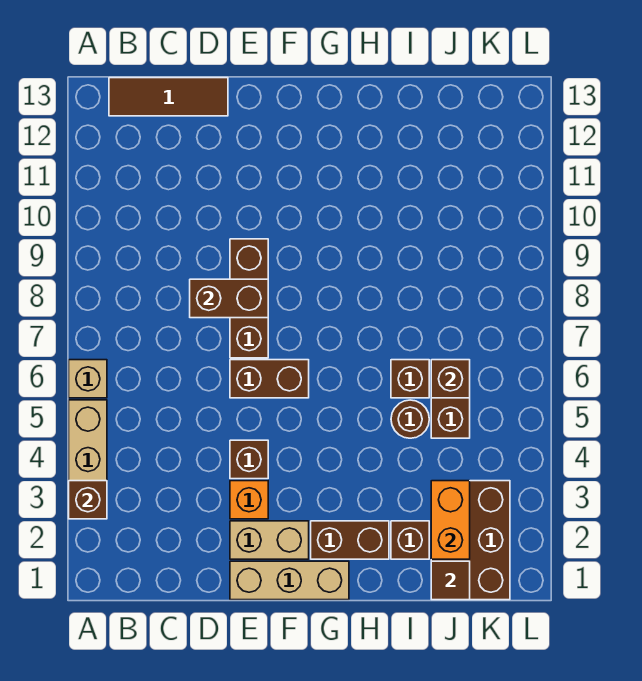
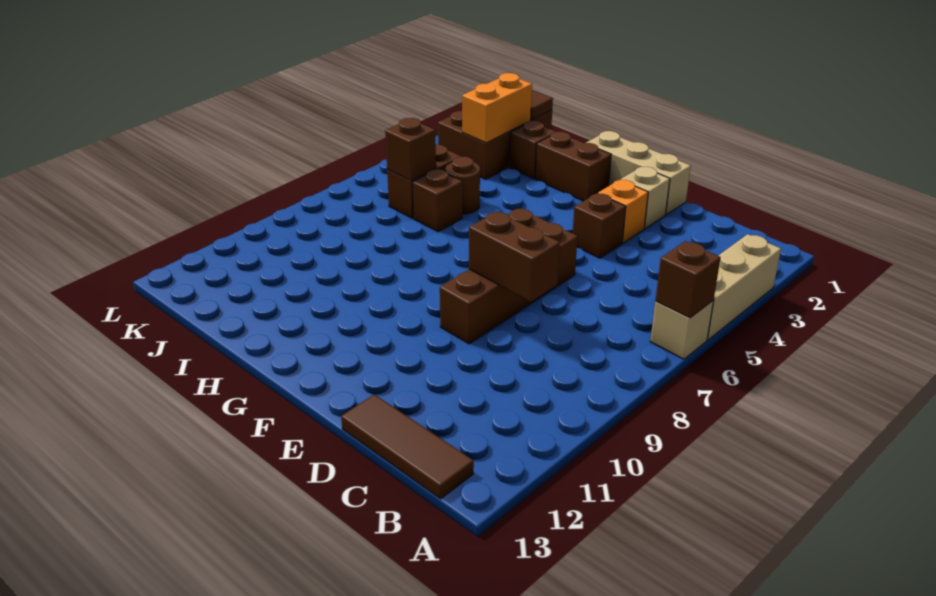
brown 1x1 brick [69,481,107,519] -> brown 1x1 brick moved to [655,241,721,318]
tan 1x2 brick [230,521,309,559] -> tan 1x1 brick [621,167,670,229]

